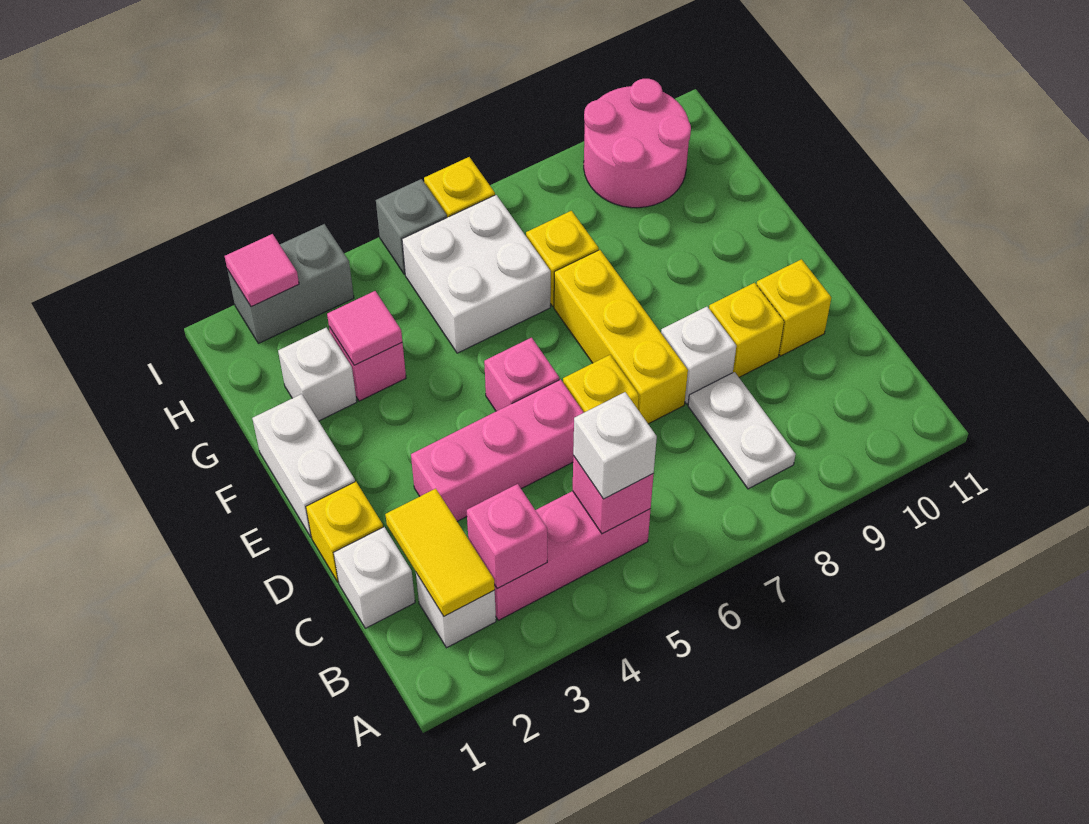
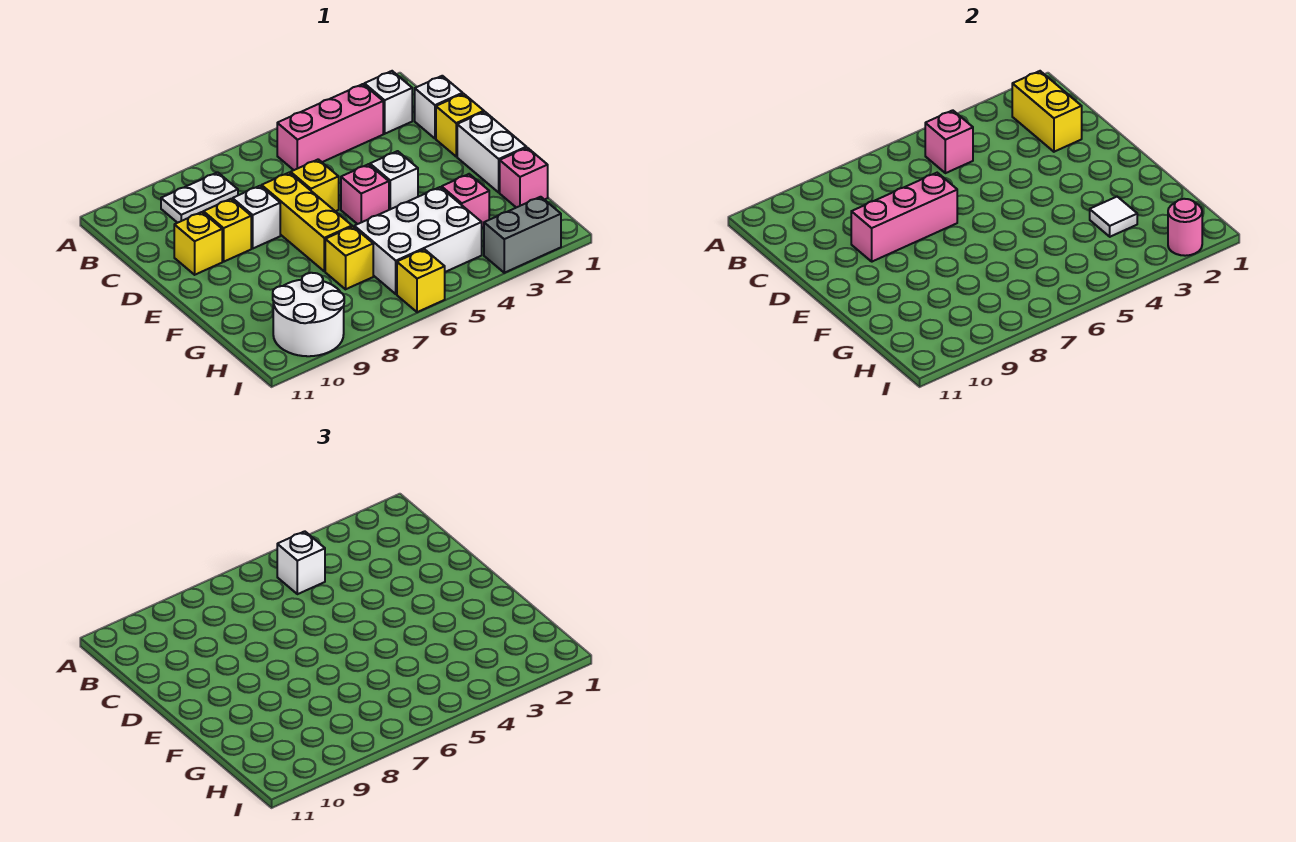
yellow 1x2 tile [385,489,495,616] -> yellow 1x2 brick [1012,71,1082,152]
pink 1x1 brick [467,484,547,589] -> pink 1x1 brick moved to [500,148,548,208]
white 1x2 plate [688,372,796,489] -> white 1x2 plate turned to [161,172,238,223]
pink 1x3 brick [411,379,584,521] -> pink 1x3 brick moved to [851,173,957,262]
white 1x1 brick [278,328,357,421] -> white 1x1 brick moved to [370,151,418,210]
pink 1x1 tile [327,291,402,365] -> white 1x1 tile [1090,197,1137,237]
white 2x2 brick [402,195,551,353] -> white 2x3 brick [354,187,482,294]
pink 2x2 round brick [584,79,691,208] -> white 2x2 round brick [273,273,344,356]
pink 1x1 tile [225,234,299,307] -> pink 1x1 round brick [1168,199,1202,256]
grey 1x1 brick [376,179,447,274] -> none

